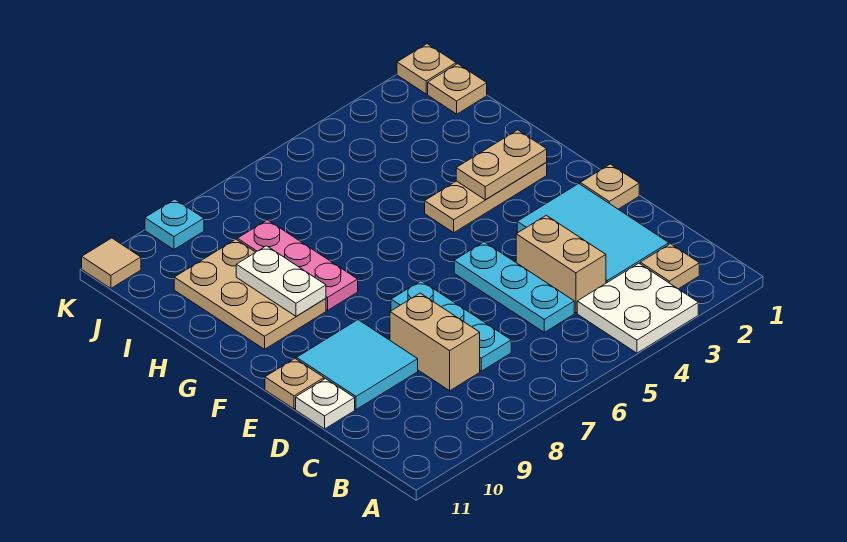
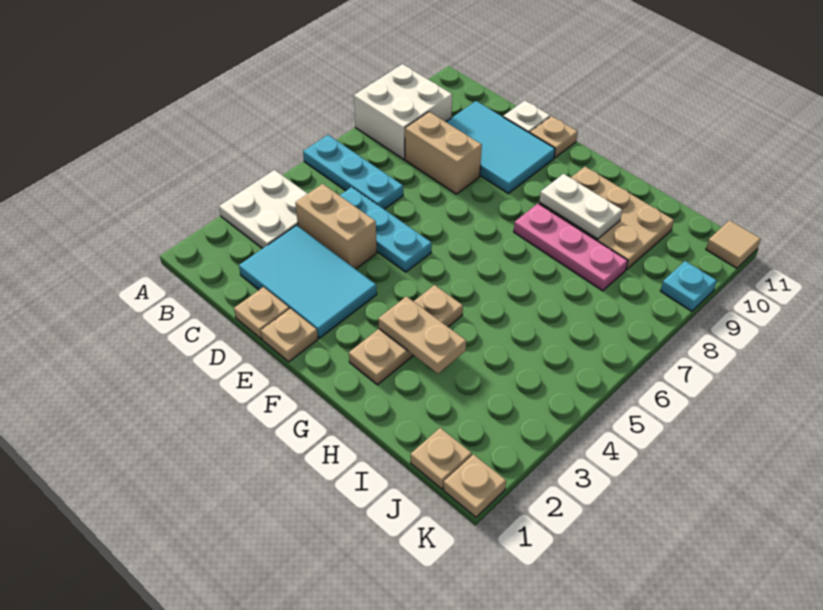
none -> white 2x2 brick [354,64,452,159]
tan 1x1 plate [640,244,699,289] -> tan 1x1 plate moved to [234,287,289,339]
cyan 1x3 plate [391,281,511,371] -> cyan 1x3 plate moved to [303,135,403,209]
cyan 2x2 tile [297,320,418,410] -> cyan 2x3 tile [446,101,555,193]
tan 1x2 plate [456,130,547,200] -> tan 1x2 plate turned to [378,297,466,374]

